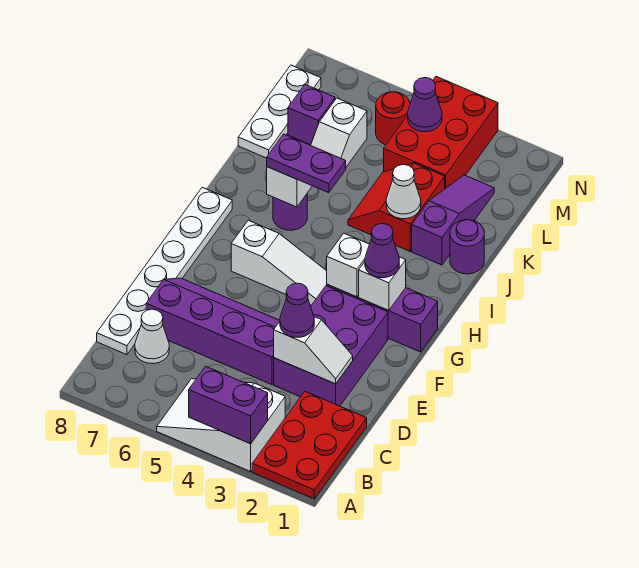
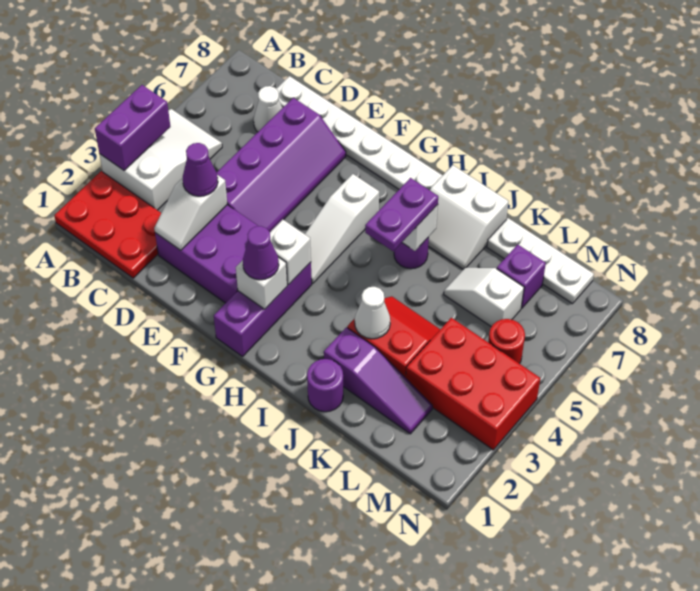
none -> white 2x2 slope [428,165,509,269]
purple 1x1 cone [408,77,442,132] -> none

